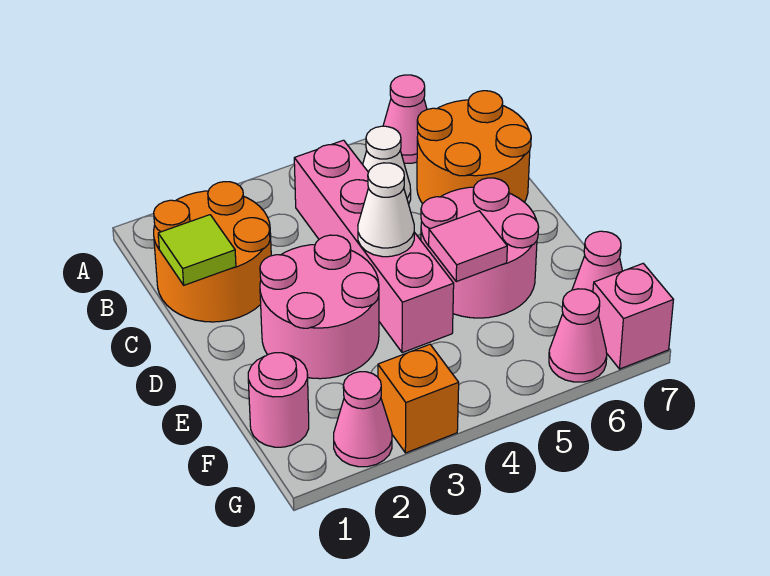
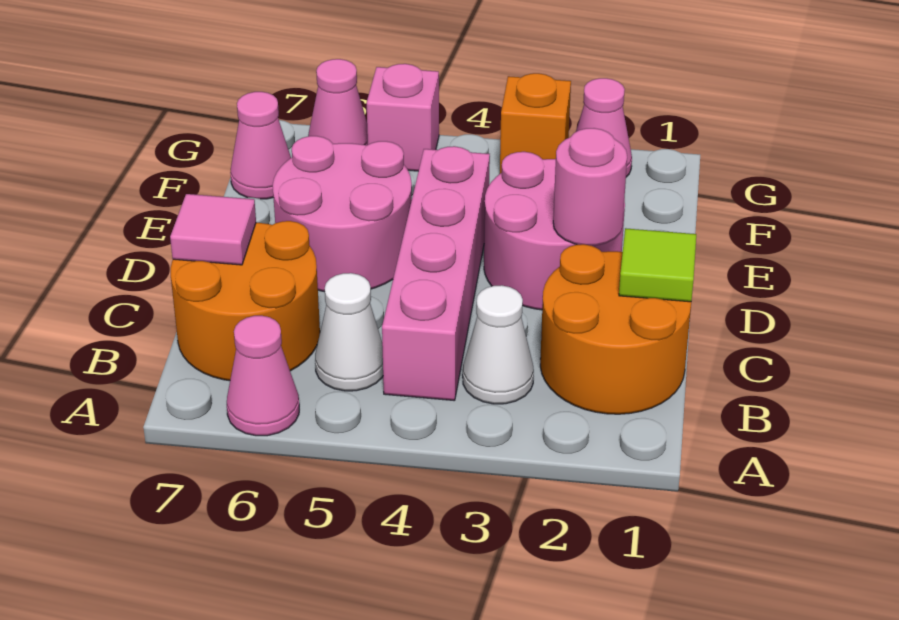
white 1x1 cone [358,163,414,257] -> white 1x1 cone moved to [463,285,534,404]
pink 1x1 tile [429,211,507,282] -> pink 1x1 tile moved to [170,194,256,265]
pink 1x1 round brick [248,353,309,447] -> pink 1x1 round brick moved to [553,128,627,246]
pink 1x1 brick [593,264,673,369] -> pink 1x1 brick moved to [367,64,439,171]

